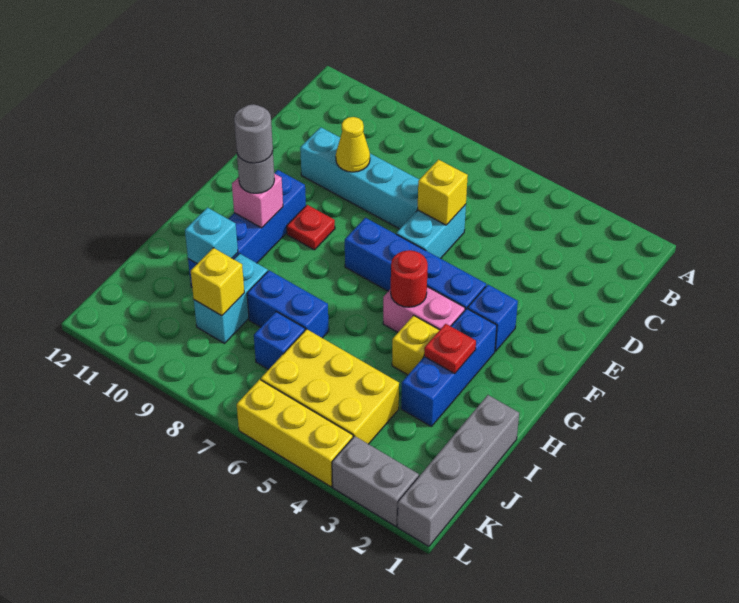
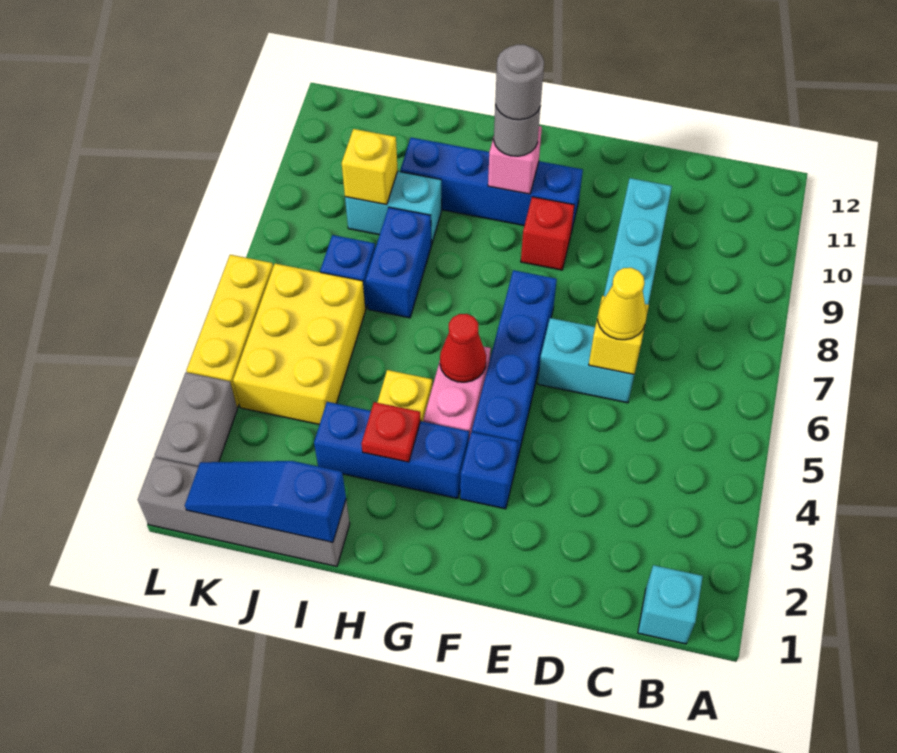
yellow 1x1 cone [336,117,370,172] -> yellow 1x1 cone moved to [598,268,646,340]
red 1x1 plate [287,205,335,250] -> red 1x1 brick [521,197,574,270]
red 1x1 round brick [391,250,428,307] -> red 1x1 cone [440,314,486,382]
none -> blue 1x3 slope [185,461,346,542]
cyan 1x1 brick [185,208,238,264] -> cyan 1x1 brick moved to [638,565,703,644]

